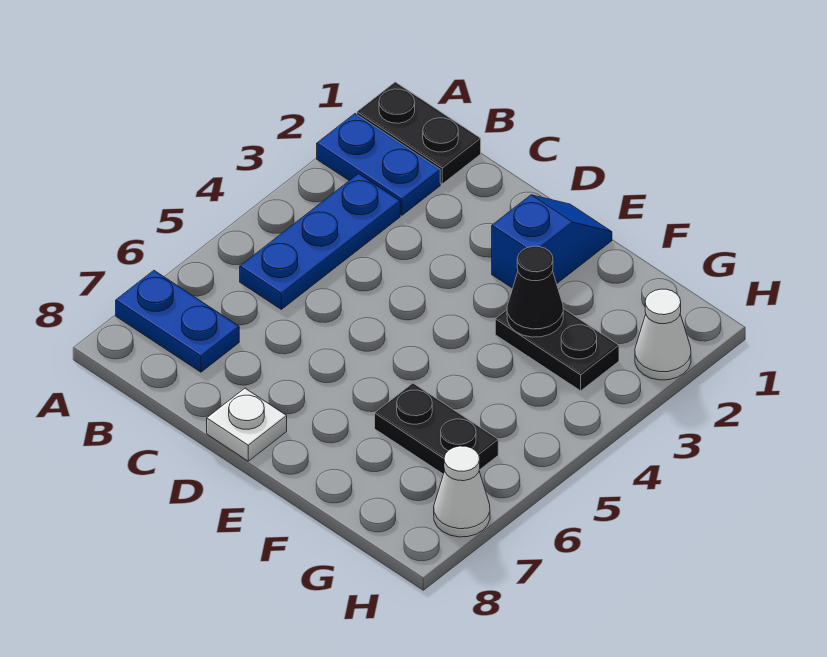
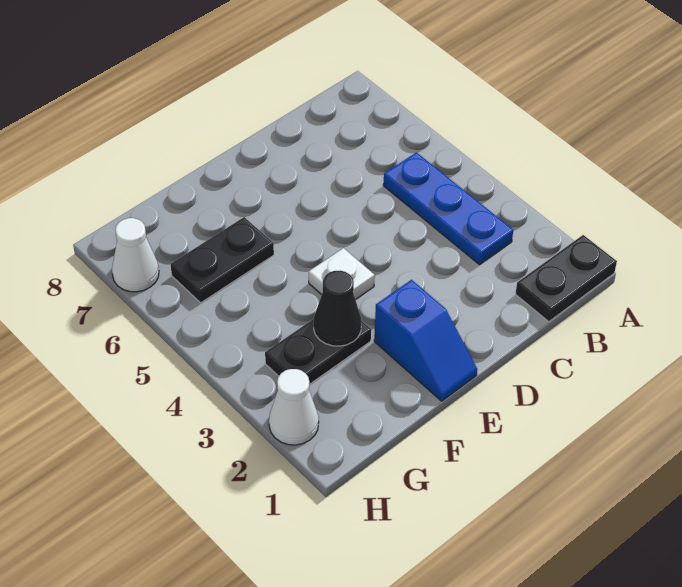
blue 1x2 plate [317,114,440,215] -> none
blue 1x2 plate [116,270,239,372] -> none
white 1x1 plate [207,388,287,461] -> white 1x1 plate moved to [309,248,375,299]

